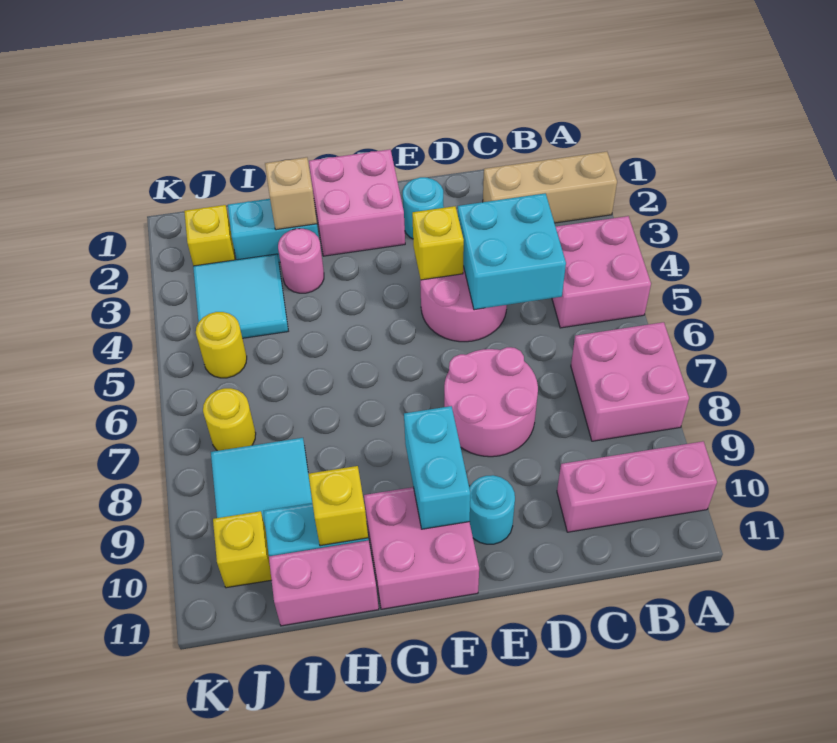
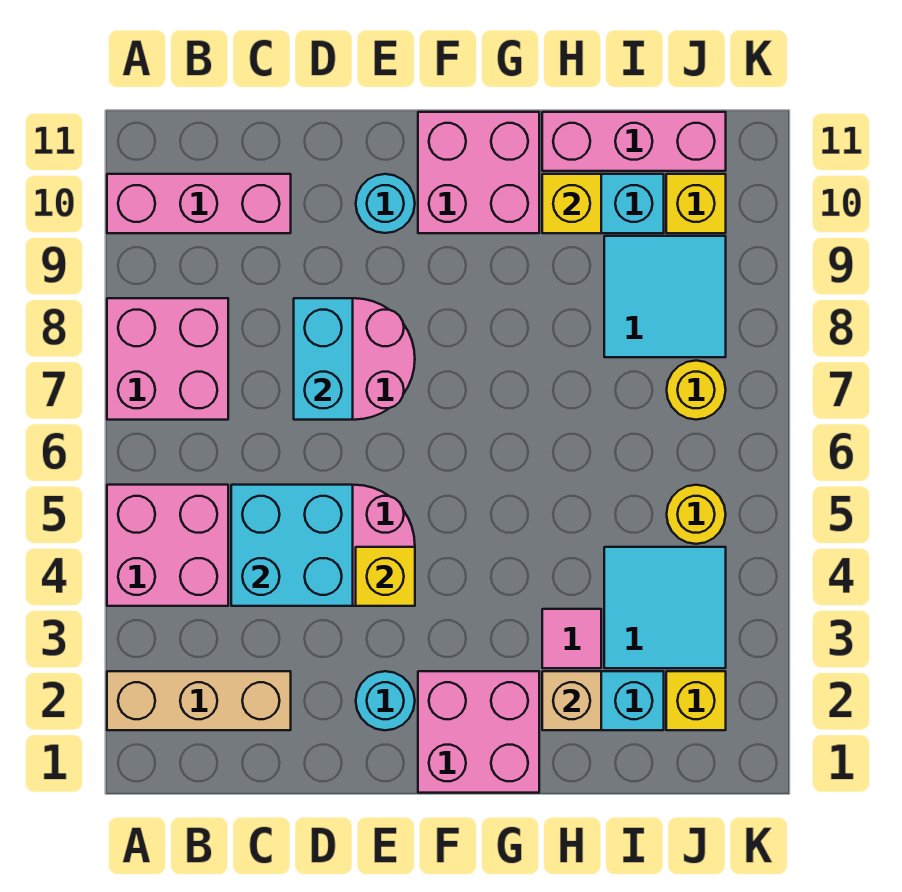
cyan 1x2 brick [404,406,470,529] -> cyan 1x2 brick moved to [294,298,353,420]
pink 1x1 round brick [278,229,324,293] -> pink 1x1 tile [542,609,601,668]
pink 1x2 brick [269,540,379,626] -> pink 1x3 brick [542,112,726,171]

